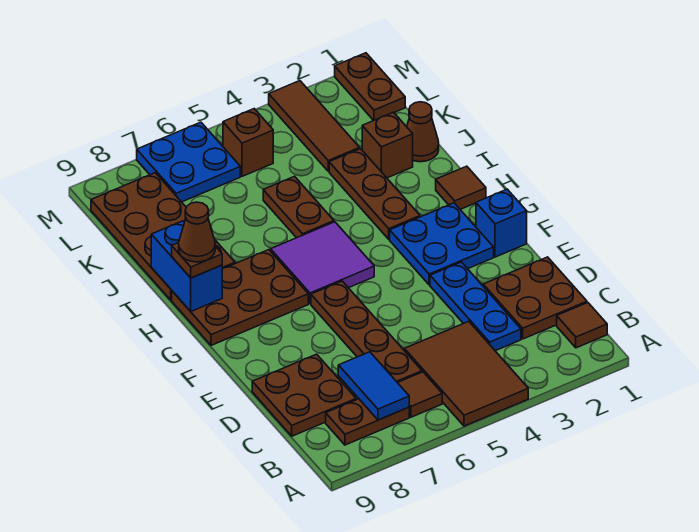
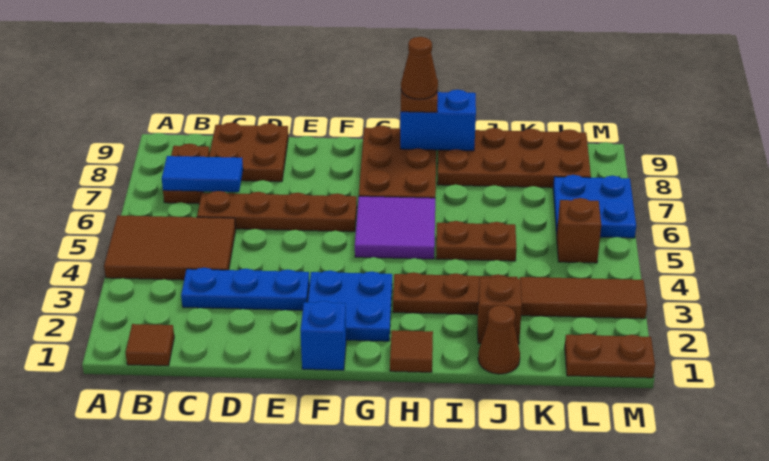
brown 1x1 tile [398,372,442,417] -> none
brown 2x2 plate [483,257,587,339] -> none

